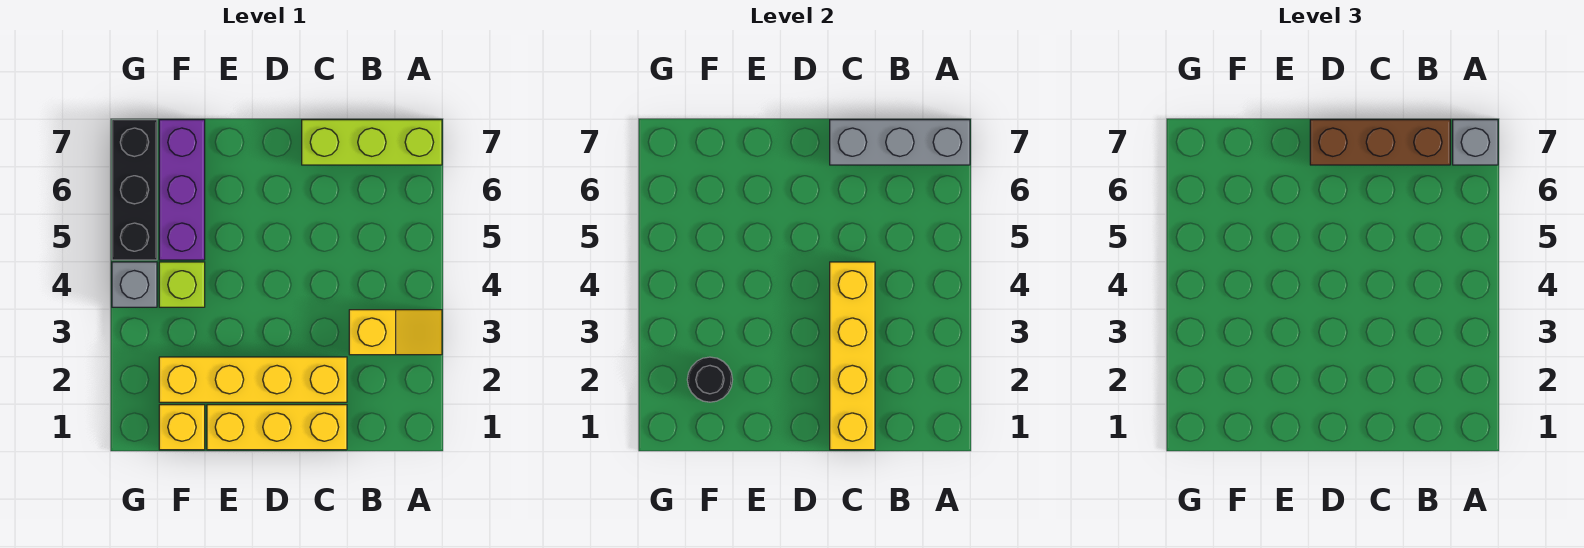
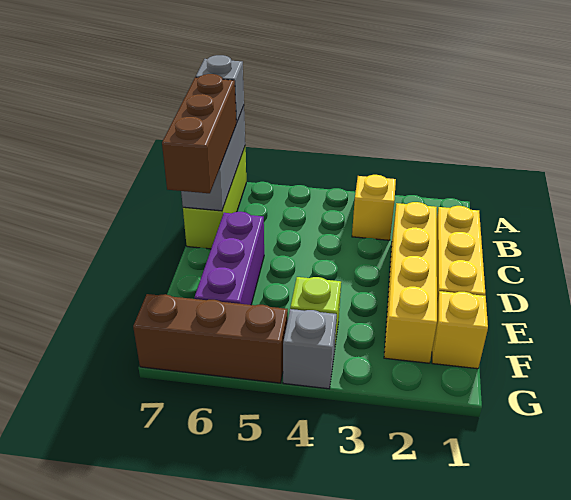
yellow 1x4 brick [830,262,875,450] -> none
black 1x1 round brick [687,357,733,402] -> none
purple 1x3 brick [159,120,205,260] -> purple 1x3 brick turned to [194,212,264,305]
black 1x3 brick [112,120,157,260] -> brown 1x3 brick [133,294,288,383]

